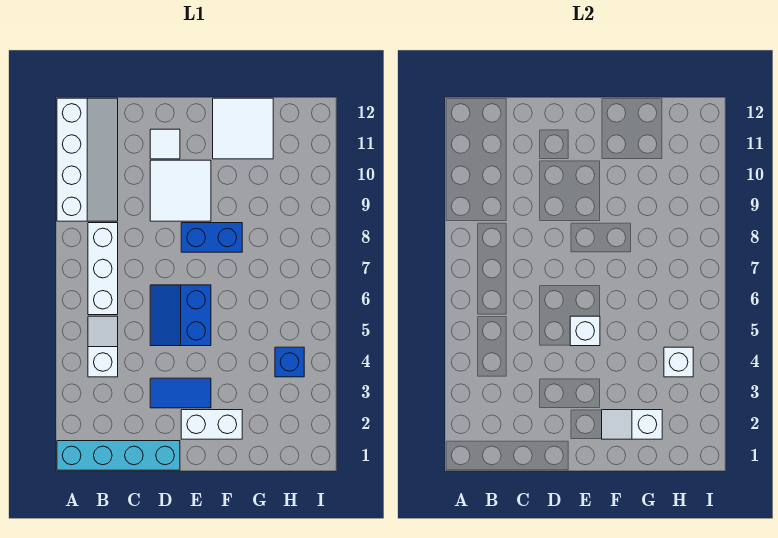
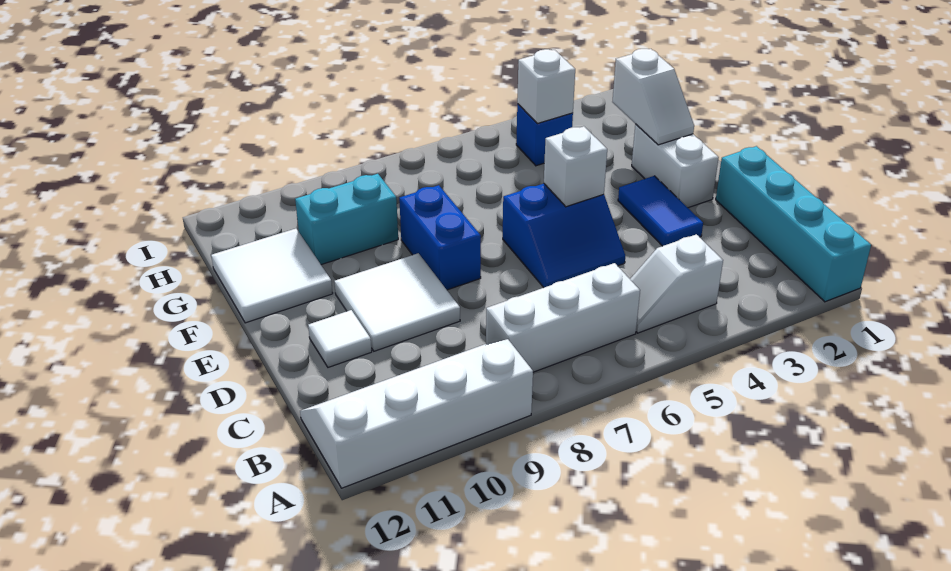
none -> cyan 1x2 brick [295,174,398,265]

